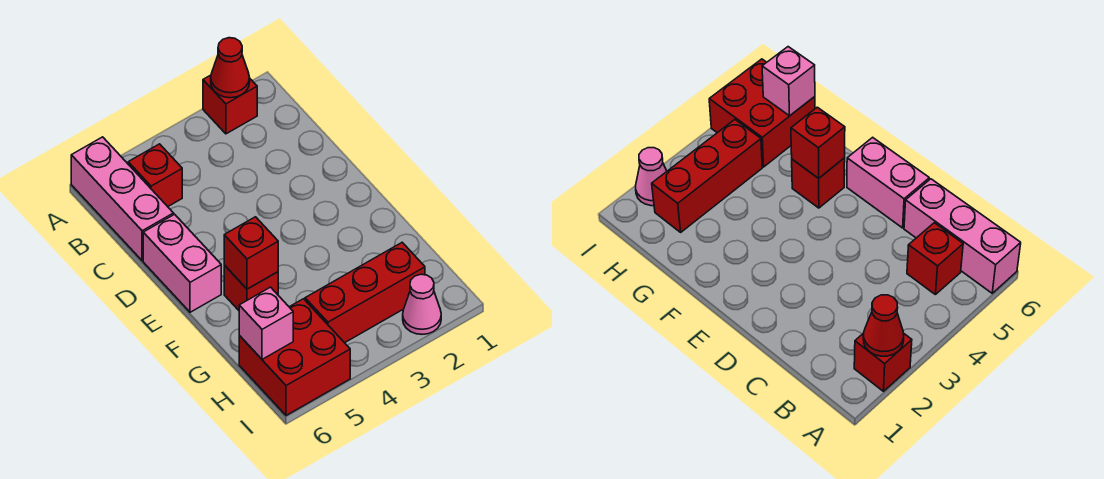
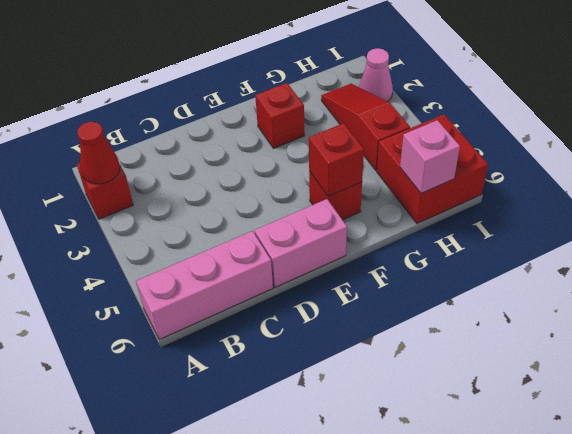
red 1x1 brick [128,144,182,207] -> red 1x1 brick moved to [255,83,305,148]
red 1x3 brick [305,243,425,343] -> red 1x3 slope [321,84,410,170]

